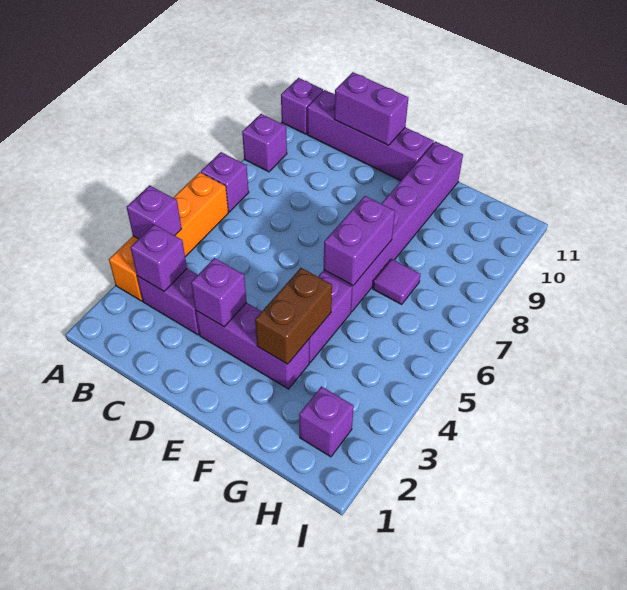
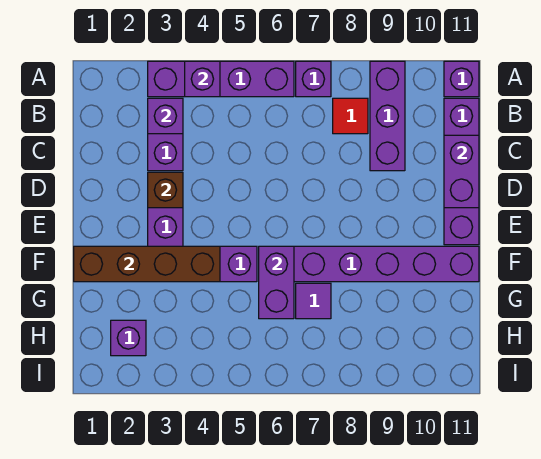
orange 1x4 brick [109,172,228,301] -> purple 1x4 brick [148,61,294,97]
purple 1x1 brick [242,114,287,172] -> purple 1x3 brick [370,61,405,171]
none -> red 1x1 tile [333,98,368,134]
purple 1x1 brick [191,258,247,327] -> brown 1x1 brick [148,172,183,208]
brown 1x2 brick [255,268,332,364] -> brown 1x4 brick [74,246,220,282]
purple 1x2 brick [324,196,395,286] -> purple 1x2 brick turned to [259,246,294,319]

